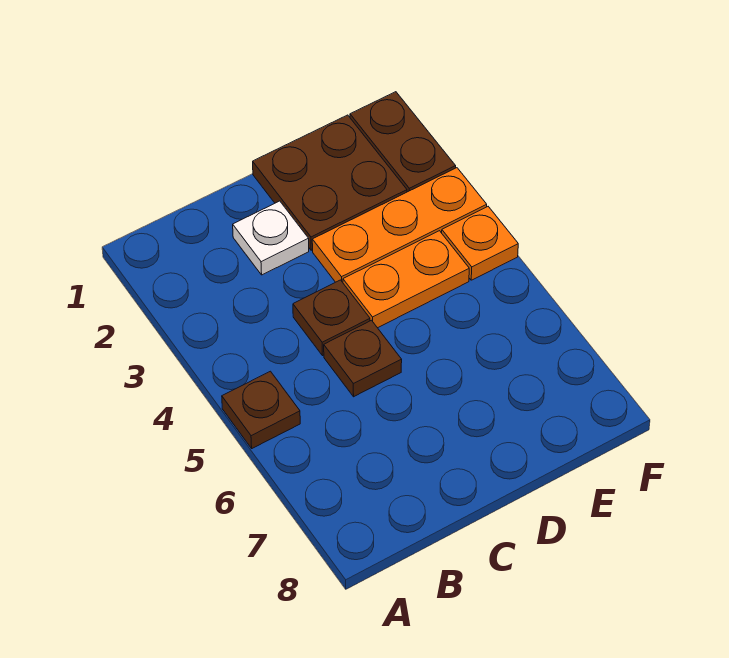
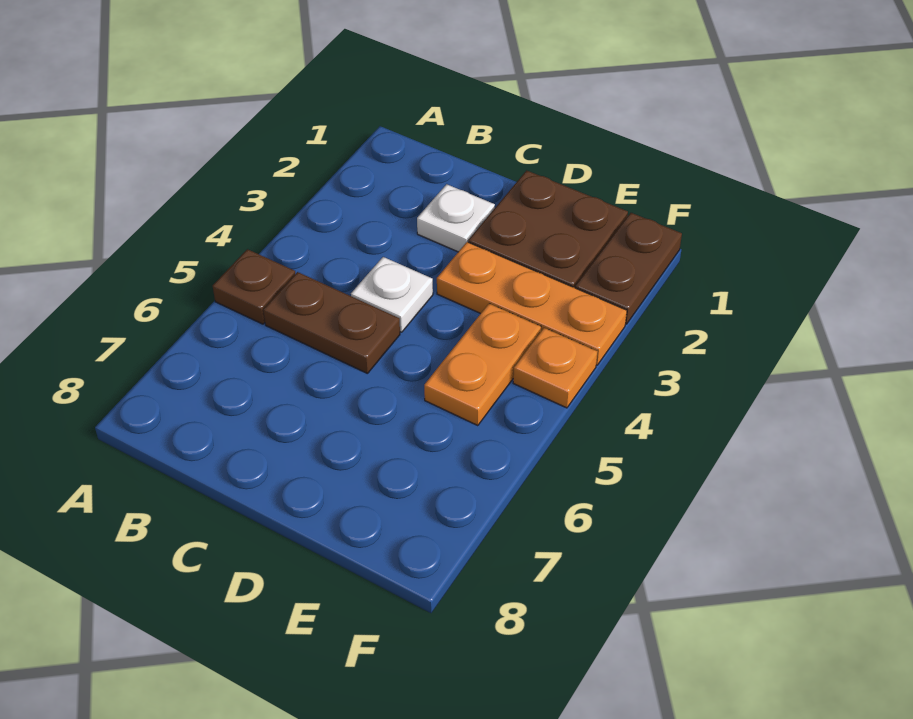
brown 1x1 plate [293,280,370,356] -> white 1x1 plate [351,257,433,332]
brown 1x1 plate [324,320,402,397] -> brown 1x2 plate [263,272,400,374]
orange 1x2 plate [343,231,469,328] -> orange 1x2 plate turned to [424,304,541,426]

